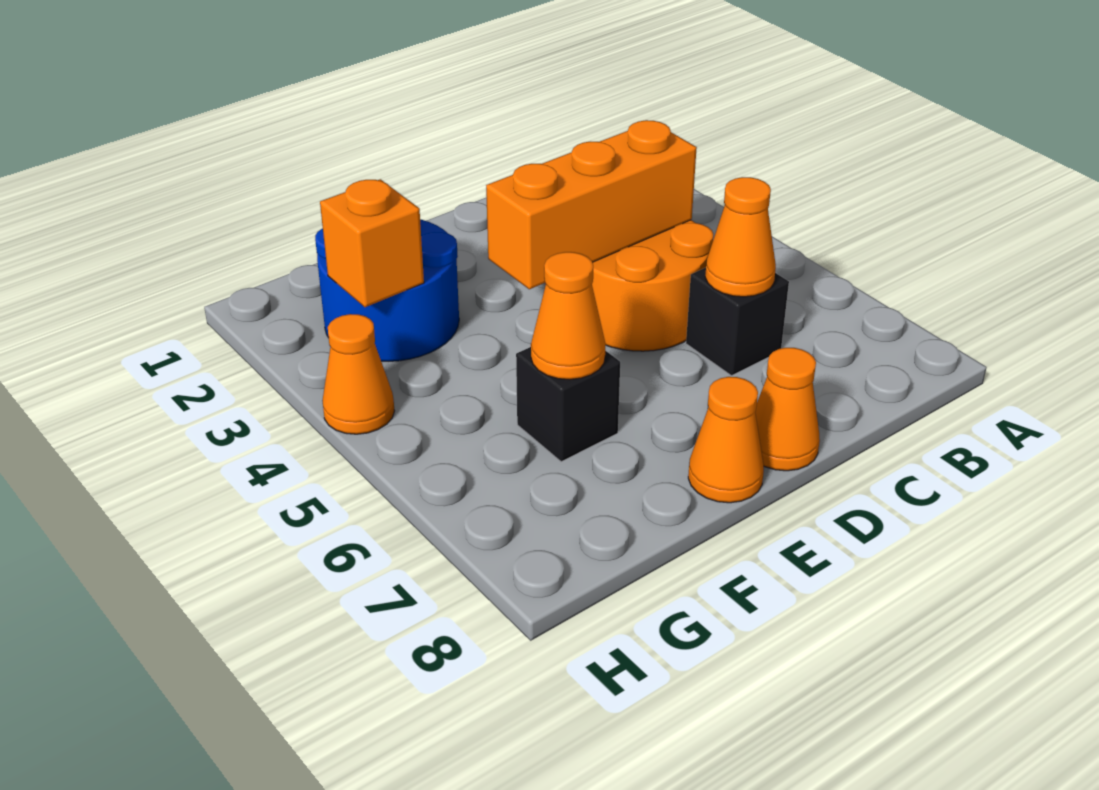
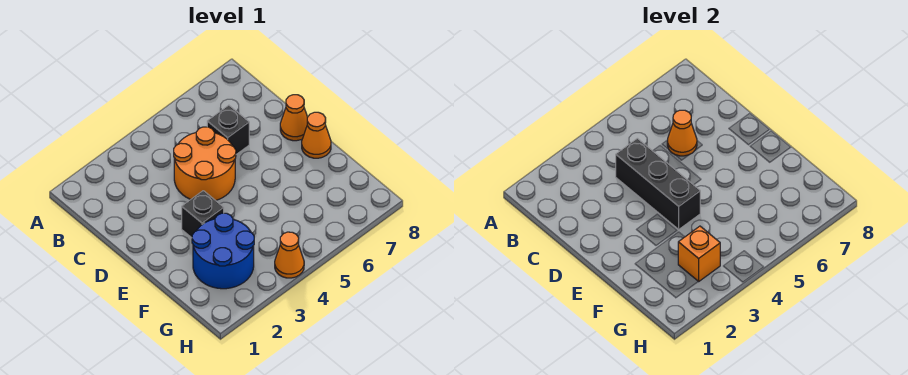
orange 1x3 brick [486,120,697,289] -> black 1x3 brick [616,138,700,229]
black 1x1 brick [516,347,620,462] -> black 1x1 brick moved to [182,191,224,238]
orange 1x1 cone [531,252,606,380] -> none

